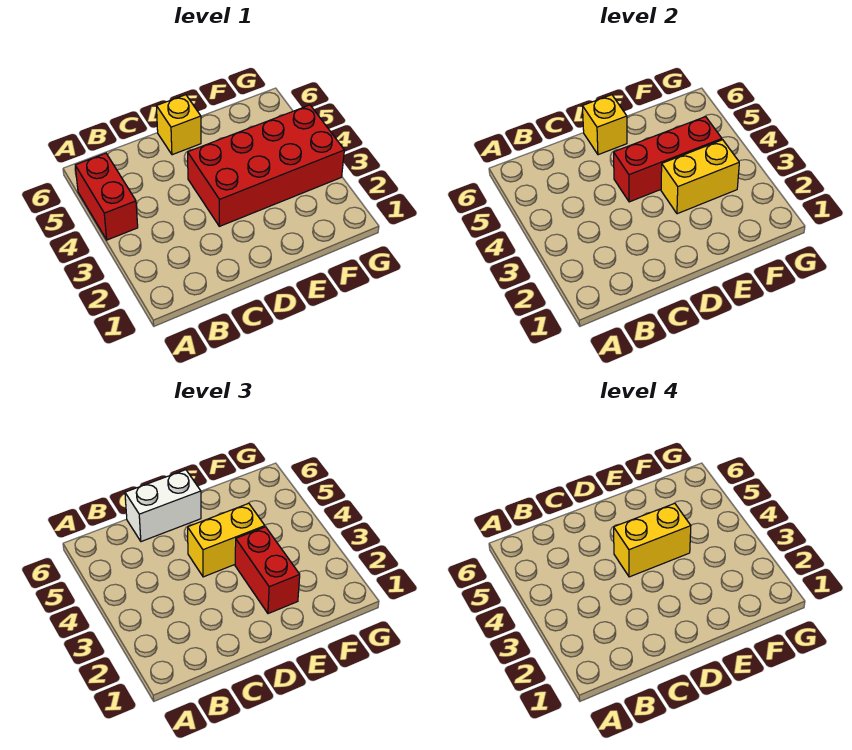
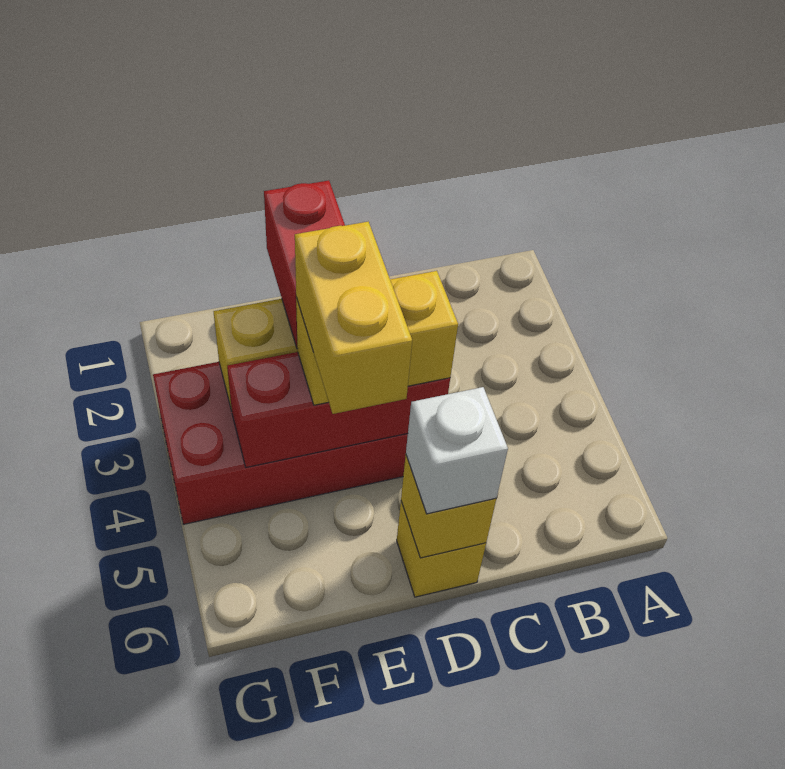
red 1x2 brick [75,153,138,240] -> none
white 1x2 brick [125,470,201,542] -> white 1x1 brick [406,387,508,514]
yellow 1x2 brick [614,503,691,577] -> yellow 1x2 brick turned to [295,222,412,414]

